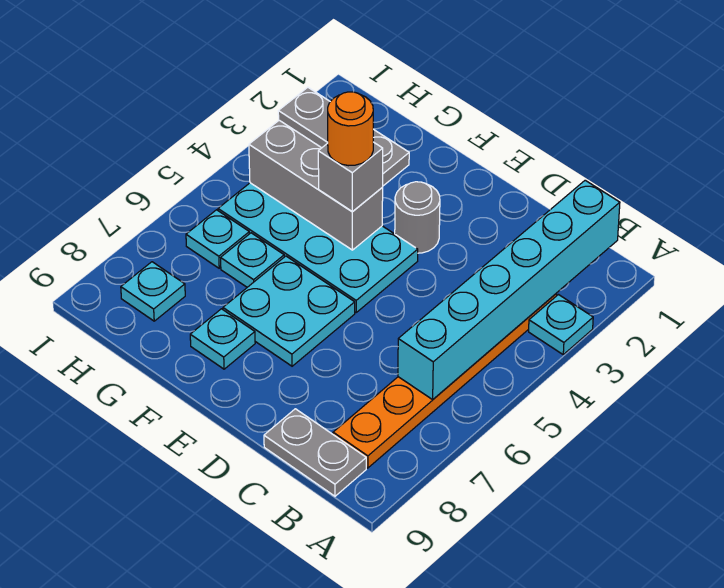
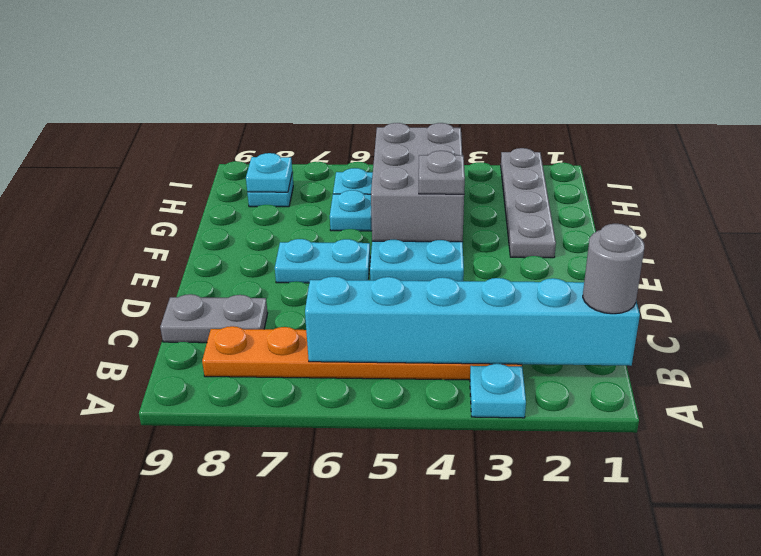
grey 1x2 plate [264,409,366,496] -> grey 1x2 plate turned to [160,294,268,343]
grey 1x1 round brick [395,182,440,253] -> grey 1x1 round brick moved to [583,224,644,314]
cyan 2x2 plate [223,256,355,366] -> cyan 1x2 plate [275,239,370,283]
grey 1x3 brick [249,120,383,250] -> grey 2x3 brick [371,123,464,242]
grey 1x1 brick [318,142,383,212] -> grey 1x1 plate [419,151,465,194]
orange 1x1 round brick [328,92,373,166] -> none
cyan 1x1 plate [190,309,255,369] -> cyan 1x1 plate moved to [246,153,292,192]
grey 1x3 plate [278,87,409,186] -> grey 1x4 plate [501,148,556,258]

